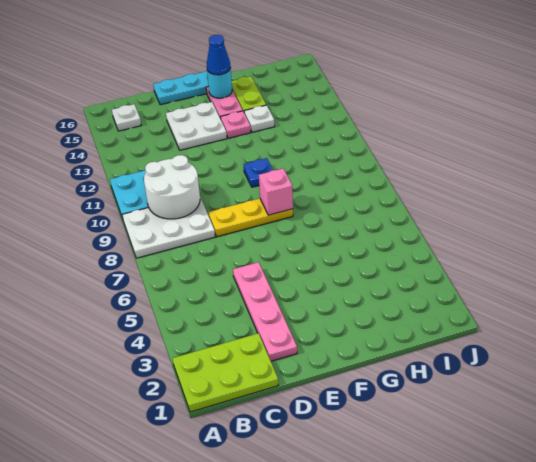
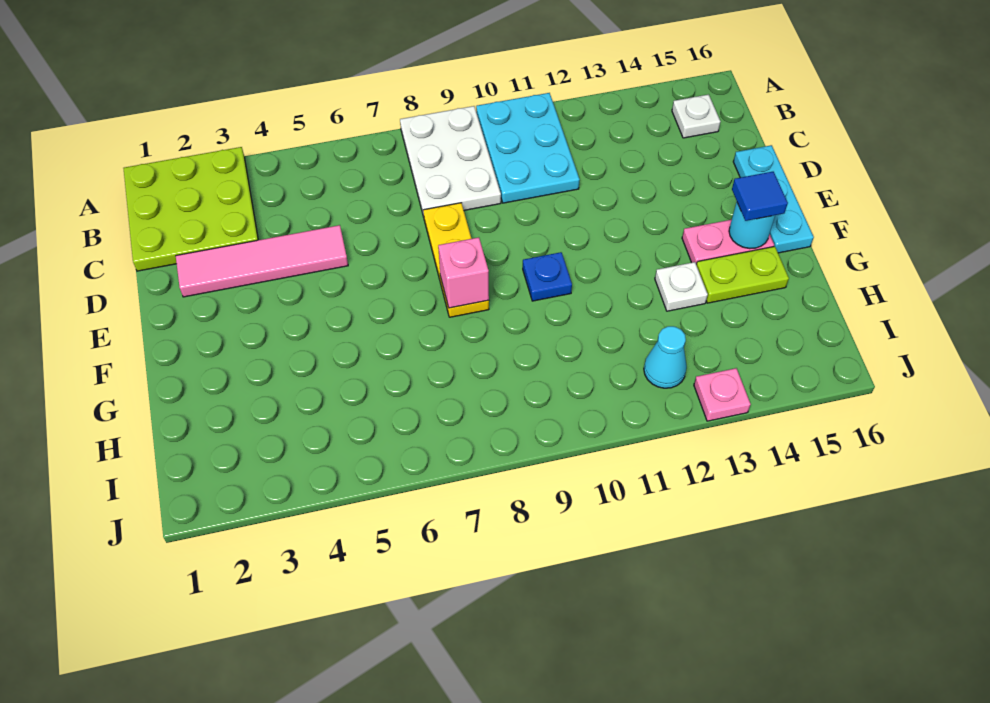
lime 2x3 plate [173,333,278,412] -> lime 3x3 plate [123,147,258,271]
white 2x2 round brick [144,155,200,219] -> none
pink 1x4 plate [233,262,297,361] -> pink 1x4 tile [176,225,348,297]
white 2x2 plate [166,102,227,150] -> none
pink 1x1 plate [221,111,251,138] -> pink 1x1 plate moved to [694,368,751,421]
blue 1x1 cone [207,35,231,75] -> blue 1x1 tile [732,172,788,221]
none -> cyan 1x1 cone [644,326,687,388]

